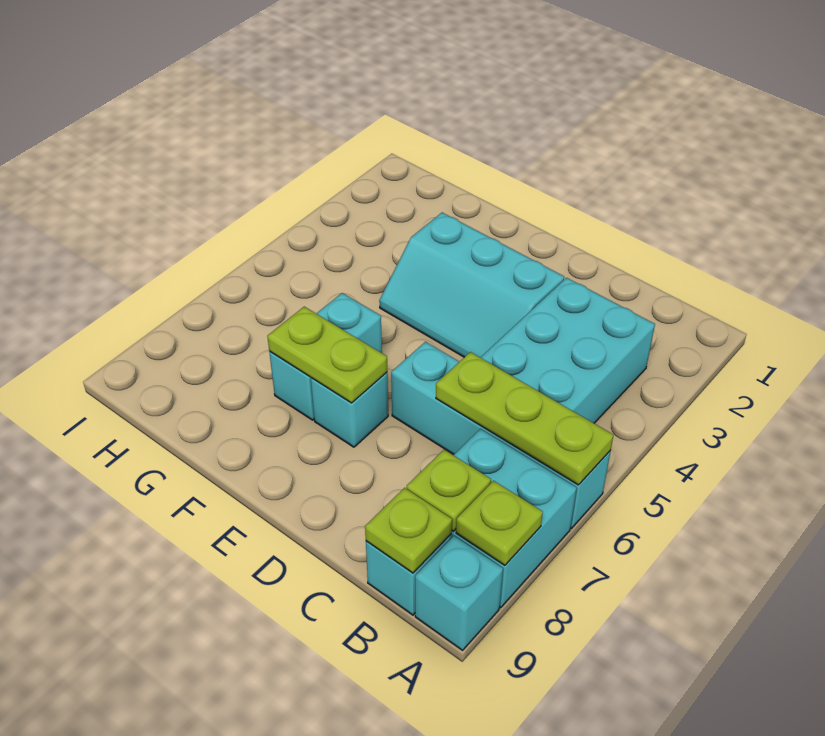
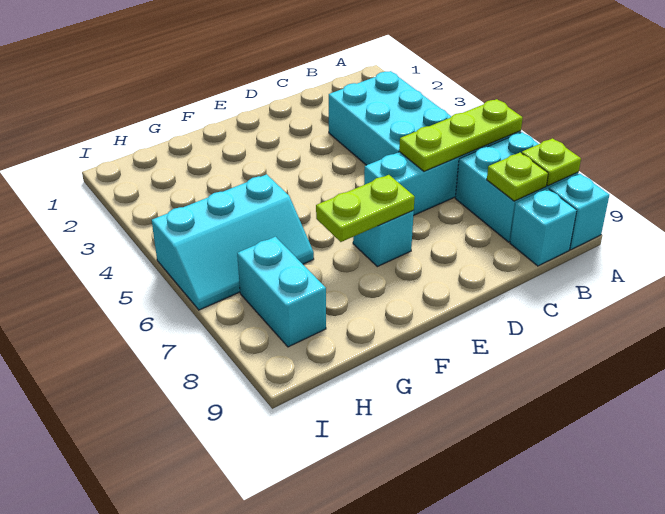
lime 1x1 plate [365,488,452,573] -> none
cyan 2x3 slope [379,213,564,357] -> cyan 2x3 slope moved to [152,174,314,310]
cyan 1x2 brick [269,293,382,420] -> cyan 1x2 brick moved to [237,237,326,347]

